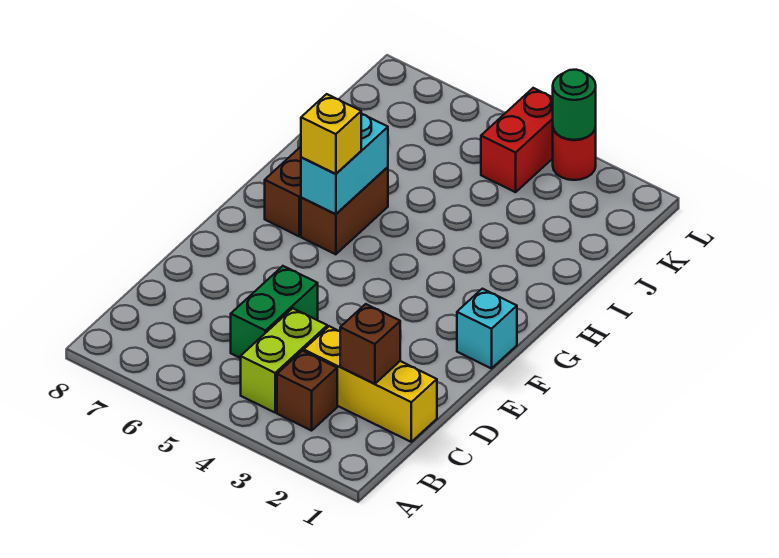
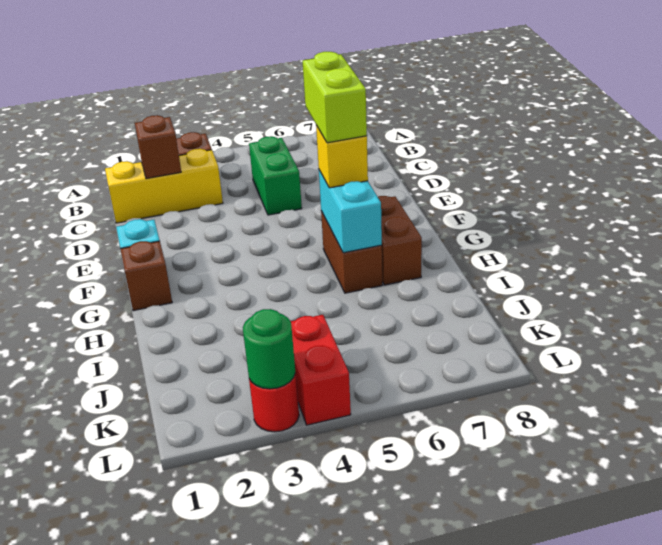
lime 1x2 brick [241,308,327,412] -> lime 1x2 brick moved to [302,52,367,143]
none -> brown 1x1 brick [121,241,172,311]

